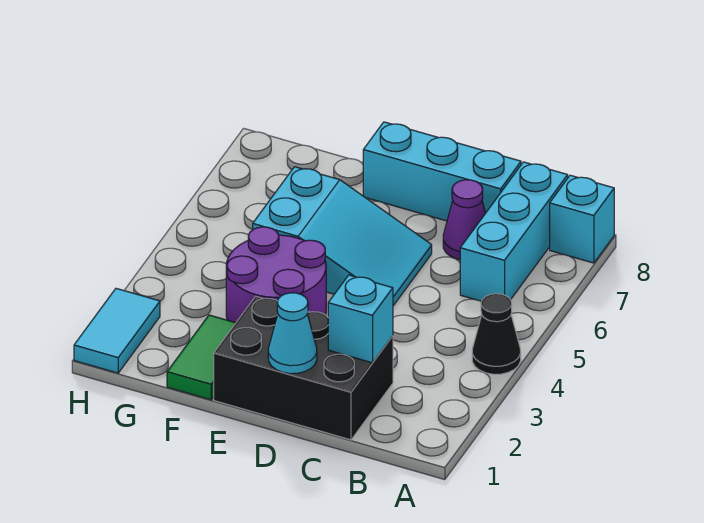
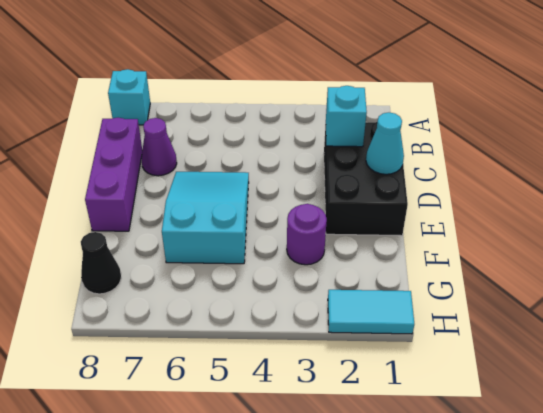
black 1x1 cone [472,294,521,374] -> black 1x1 cone moved to [81,232,121,294]
cyan 1x3 brick [460,162,568,301] -> none
cyan 1x3 brick [363,122,521,221] -> purple 1x3 brick [85,118,142,231]
purple 2x2 round brick [226,227,326,323] -> purple 1x1 round brick [287,204,327,265]
green 1x2 tile [167,315,235,400] -> none

